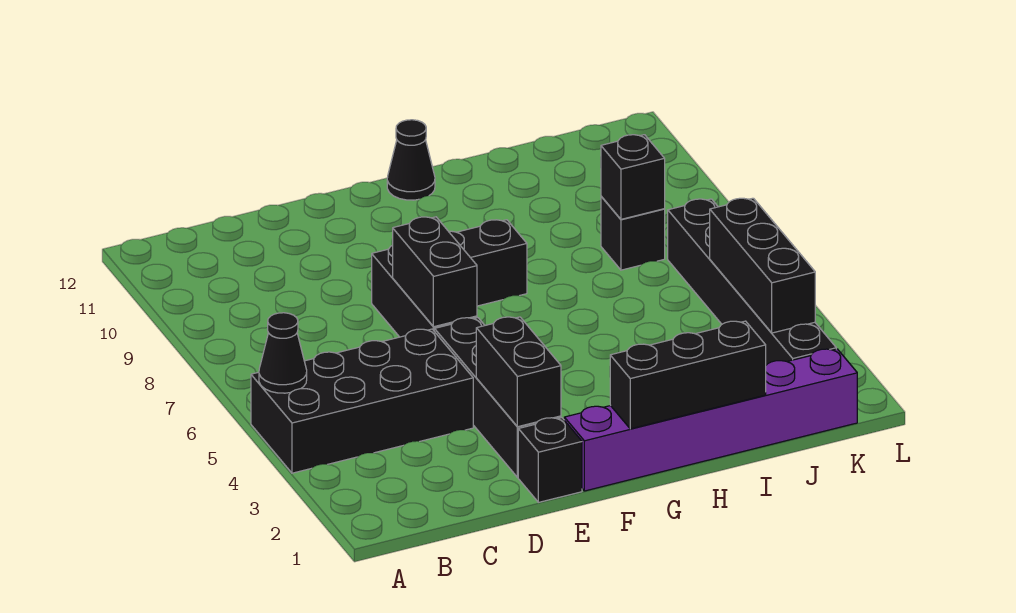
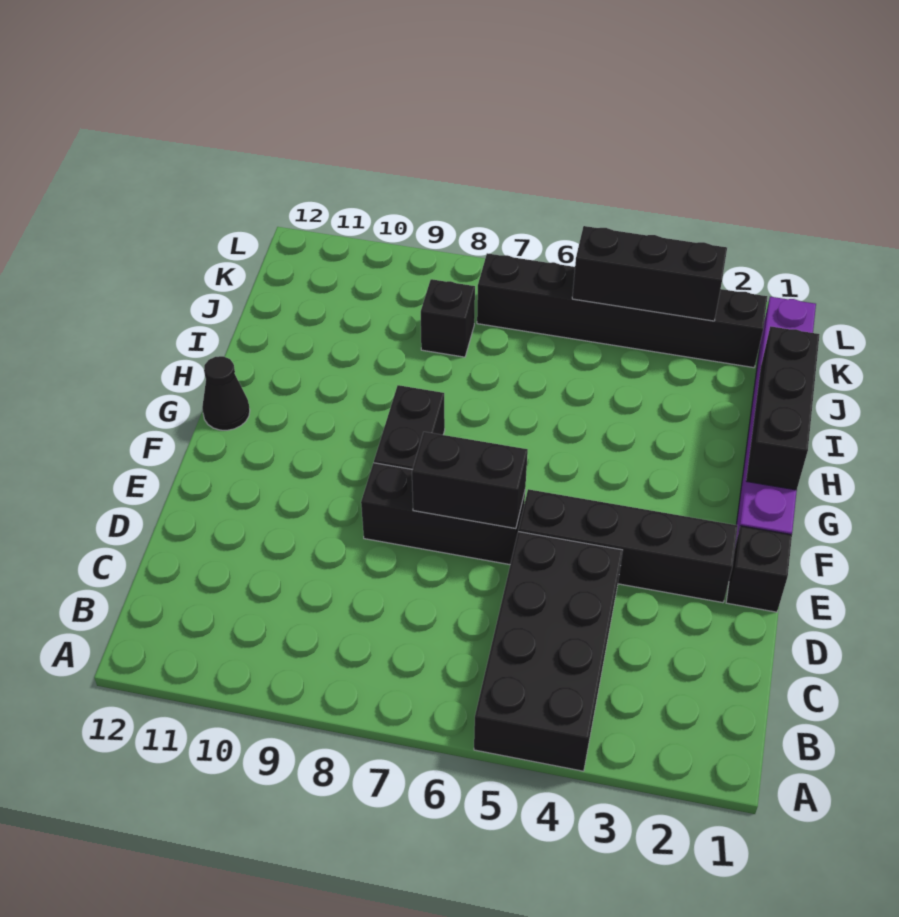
black 1x1 cone [259,313,307,393] -> none
black 1x2 brick [476,317,561,427] -> none
black 1x1 brick [601,135,665,219] -> none

